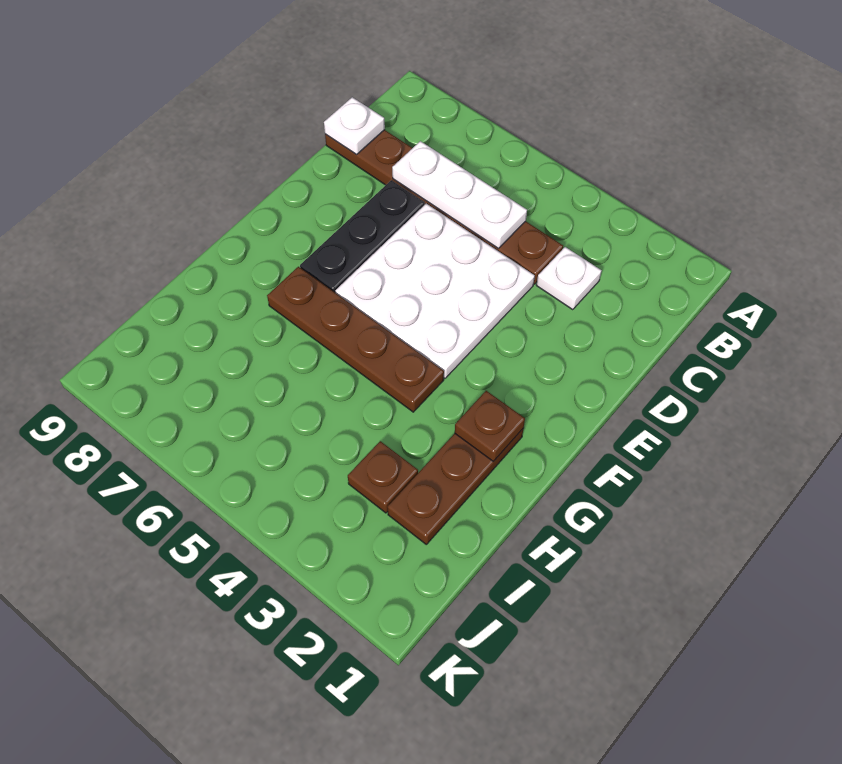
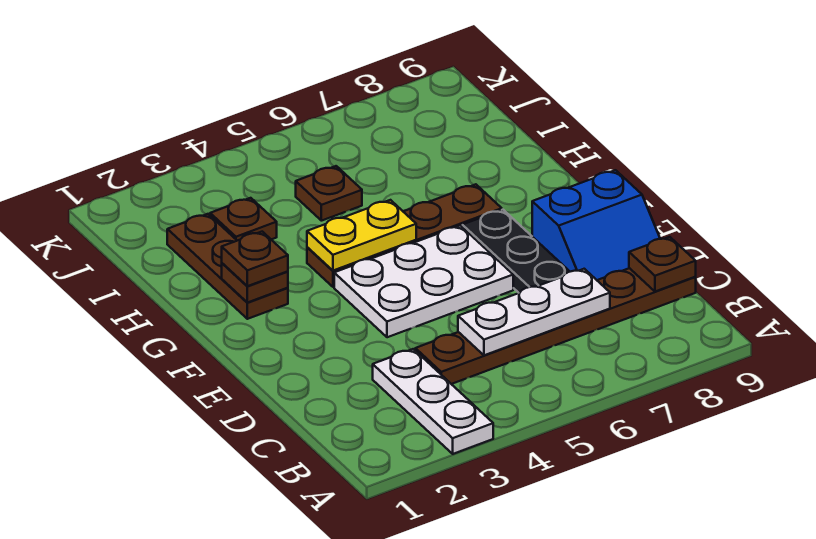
white 1x1 plate [537,247,602,310] -> white 1x3 plate [373,349,493,454]
white 1x1 plate [324,97,385,155] -> brown 1x1 plate [629,237,696,292]
white 3x3 plate [335,204,535,378] -> white 2x3 plate [334,226,513,337]
none -> blue 2x2 slope [532,170,660,280]
none -> brown 1x1 plate [222,232,288,286]
none -> yellow 1x2 plate [307,200,416,271]
none -> brown 1x1 plate [296,166,362,221]

